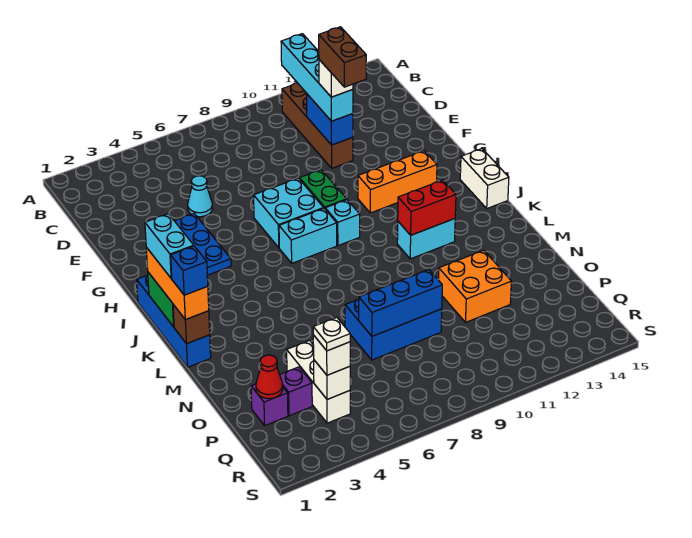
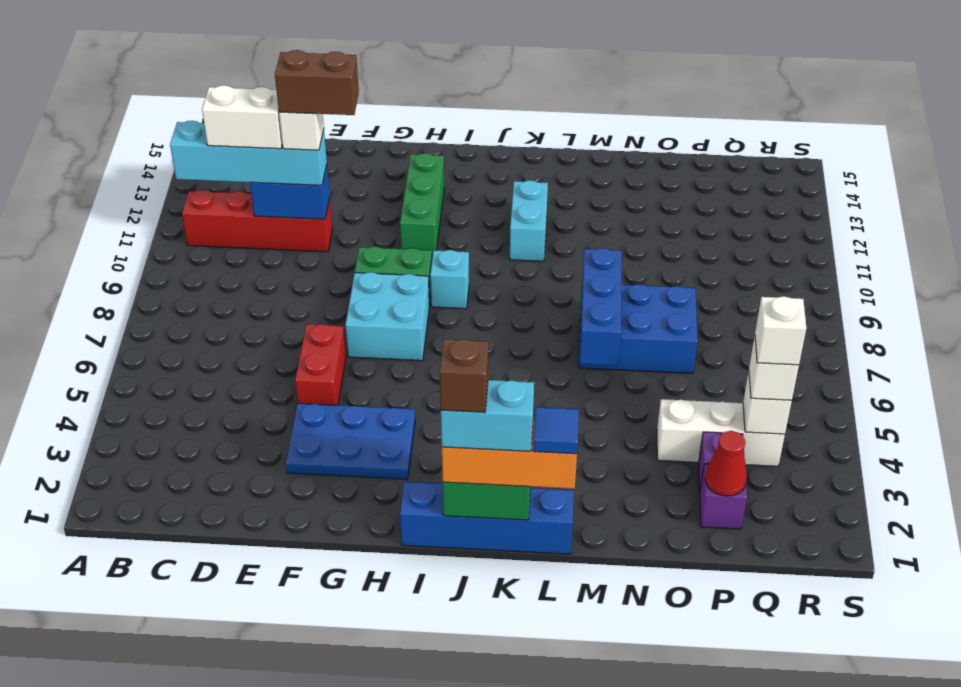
brown 1x4 brick [282,83,353,168] -> red 1x4 brick [182,190,333,252]
cyan 1x1 cone [188,176,212,217] -> none
orange 1x3 brick [358,151,437,213] -> green 1x3 brick [400,153,444,256]
cyan 1x2 brick [279,209,337,263] -> none
white 1x2 brick [460,149,509,208] -> white 1x2 brick moved to [202,85,282,149]
red 1x2 brick [398,180,456,235] -> red 1x2 brick moved to [295,324,346,405]
brown 1x1 brick [173,305,210,344] -> brown 1x1 brick moved to [440,339,488,412]
blue 1x1 brick [171,246,208,295] -> blue 1x1 tile [533,407,579,454]
blue 2x3 brick [345,299,442,360] -> blue 2x3 brick turned to [579,284,697,373]
orange 2x2 brick [439,250,511,322] -> none
blue 1x3 brick [359,270,442,336] -> blue 1x3 brick moved to [580,248,622,366]
white 1x1 plate [313,317,350,351] -> white 1x1 brick [755,296,806,365]

